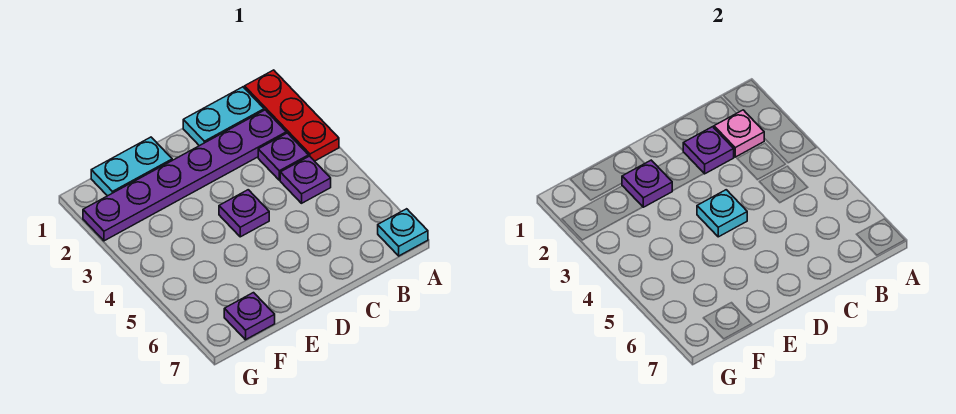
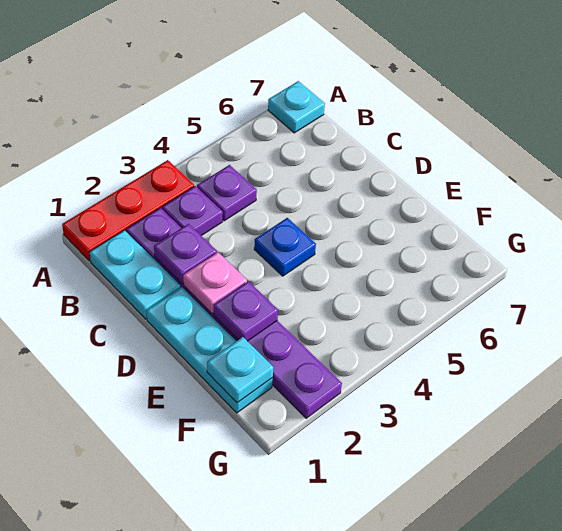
pink 1x1 plate [714,110,764,157] -> pink 1x1 plate moved to [183,252,247,314]
purple 1x1 plate [219,190,269,237] -> blue 1x1 plate [254,218,316,276]
cyan 1x1 plate [697,190,747,237] -> cyan 1x1 plate moved to [207,337,273,403]
cyan 1x2 plate [91,137,172,196] -> cyan 1x3 plate [146,287,273,413]
purple 1x1 plate [224,293,275,340] -> none

